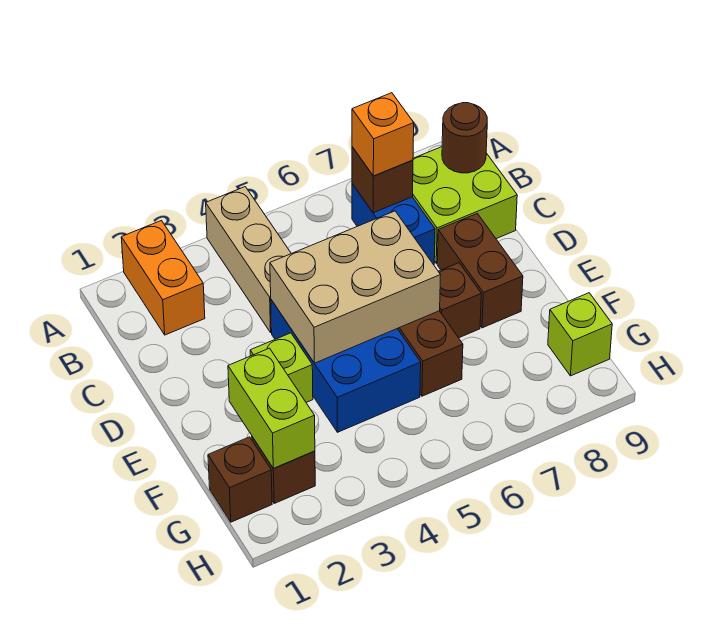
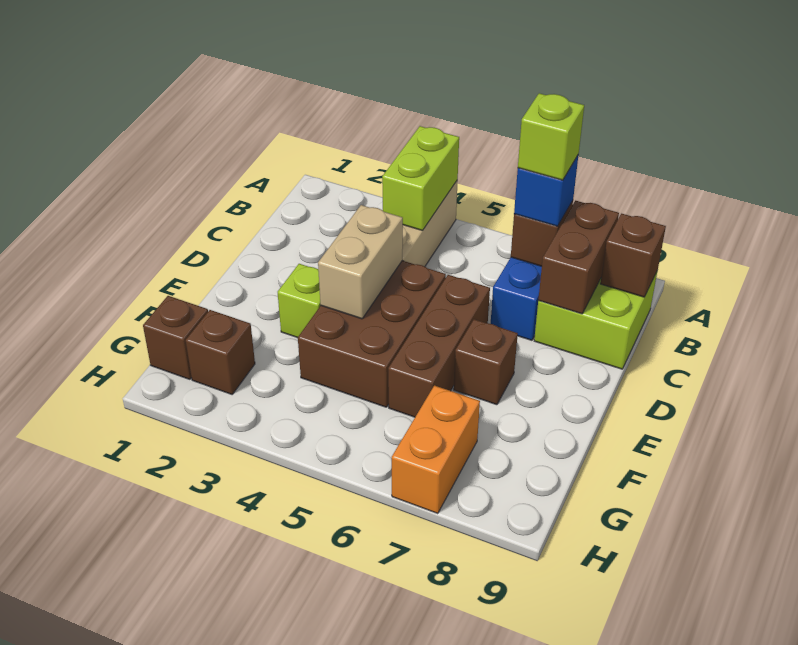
orange 1x2 brick [121,221,205,335] -> orange 1x2 brick moved to [392,386,480,514]
orange 1x1 brick [352,93,414,176] -> blue 1x1 brick [514,154,579,226]
brown 1x1 round brick [442,103,487,173] -> brown 1x1 brick [600,214,666,297]
blue 2x3 brick [271,300,421,432] -> brown 2x3 brick [298,261,446,407]
tan 2x3 brick [270,211,441,363] -> tan 1x2 brick [318,205,403,319]
brown 1x2 brick [437,213,523,328] -> brown 1x2 brick moved to [538,201,619,314]
lime 1x2 brick [228,348,315,469] -> lime 1x2 brick moved to [382,126,459,231]
lime 1x1 brick [548,293,612,376] -> lime 1x1 brick moved to [518,93,584,180]

